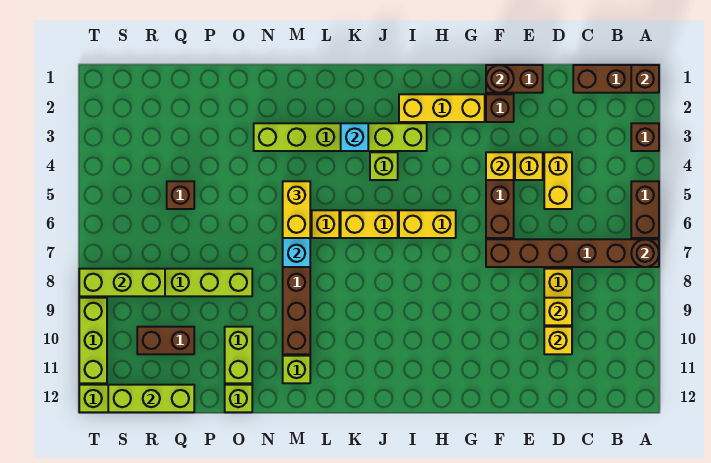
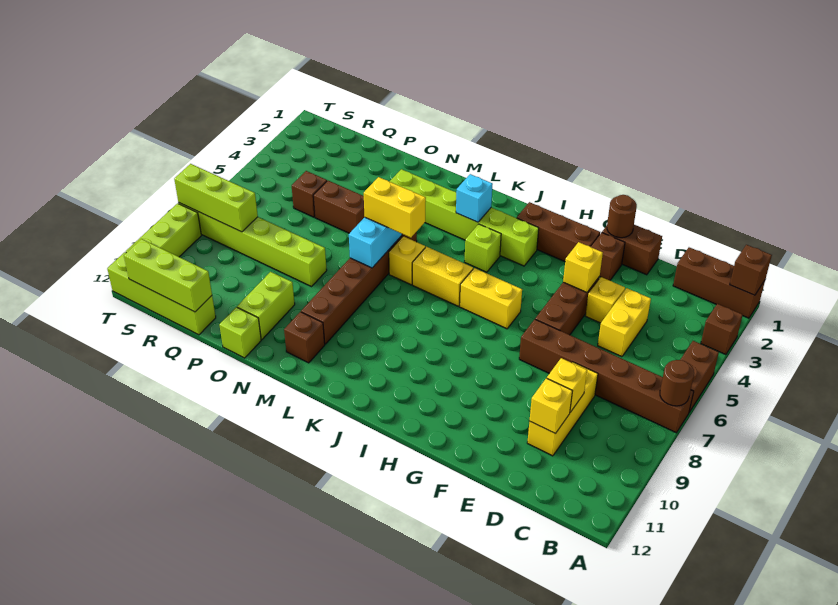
yellow 1x3 brick [399,94,485,122] -> brown 1x3 brick [517,202,600,262]
yellow 1x2 brick [283,181,310,238] -> yellow 1x2 brick turned to [364,177,426,238]
lime 1x1 brick [283,356,310,383] -> brown 1x1 brick [284,312,325,363]
brown 1x2 brick [137,327,194,354] -> brown 1x2 brick moved to [313,181,364,233]

